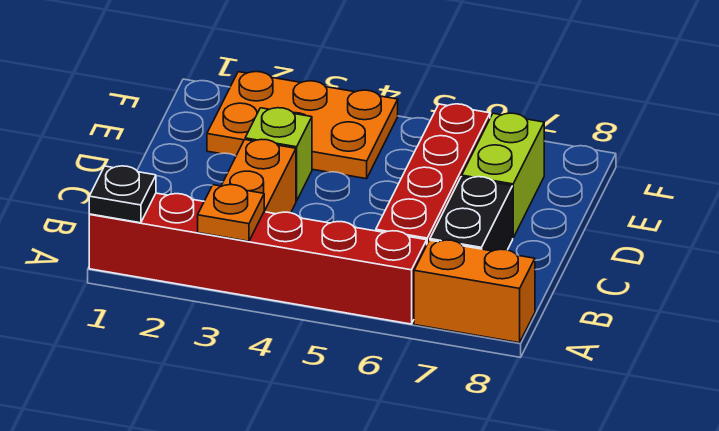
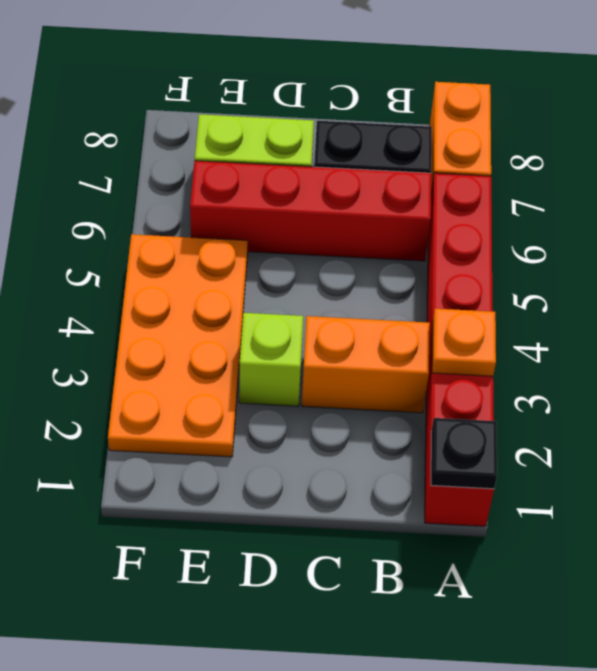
orange 2x3 plate [207,72,398,179] -> orange 2x4 plate [108,234,248,457]

